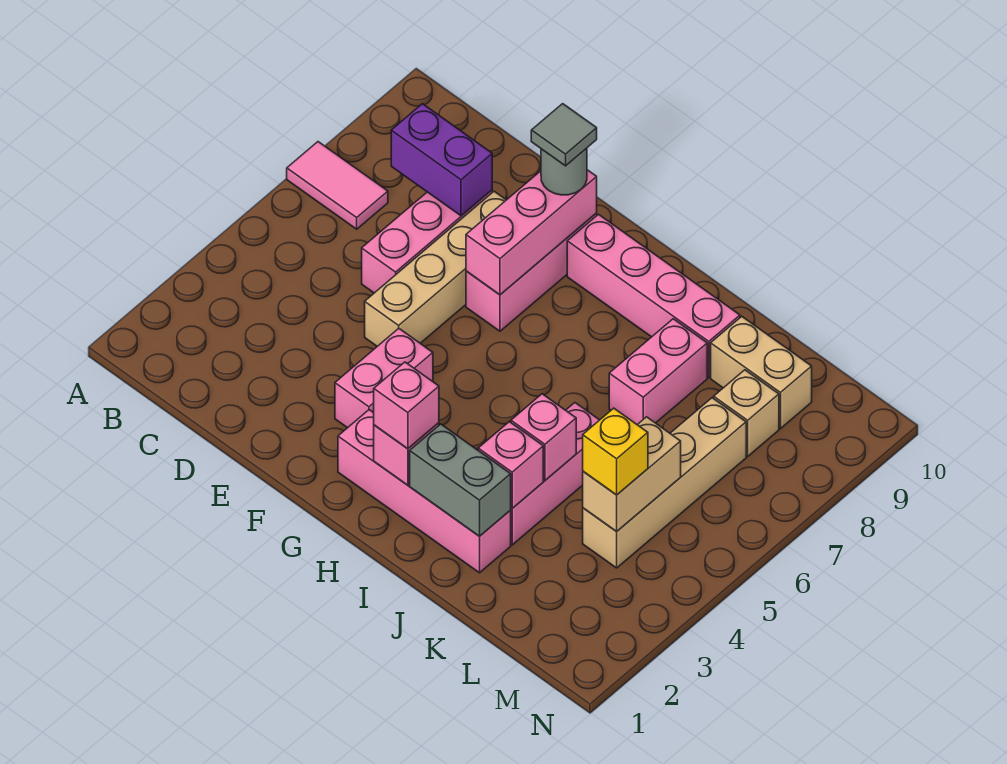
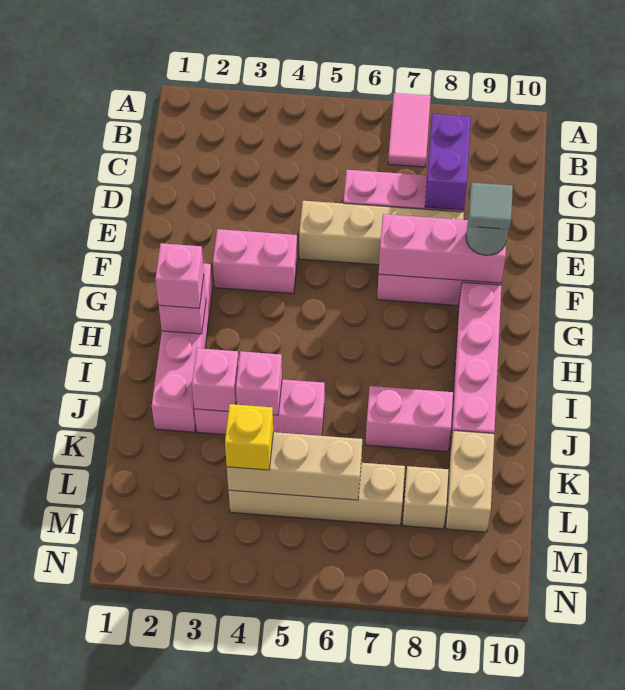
grey 1x2 brick [410,424,511,536] -> none
tan 1x2 brick [583,417,681,532] -> tan 1x3 brick [227,432,362,500]

